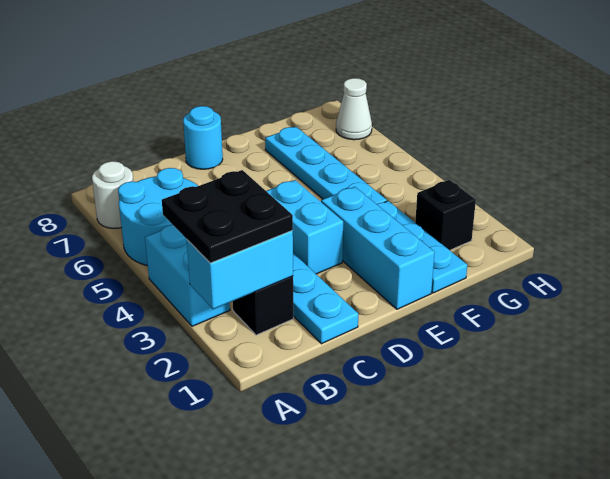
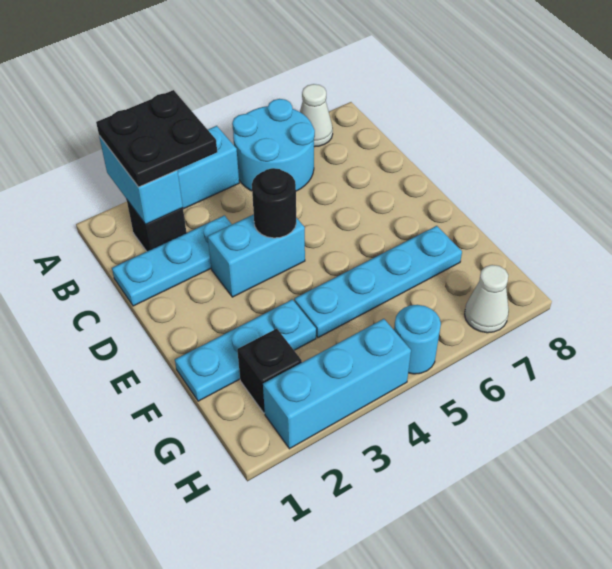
white 1x1 round brick [92,161,133,229] -> white 1x1 cone [300,84,333,147]
none -> black 1x1 round brick [252,168,296,238]
cyan 1x1 round brick [183,106,223,169] -> cyan 1x1 round brick moved to [394,305,441,374]
cyan 1x3 brick [321,187,435,309] -> cyan 1x3 brick moved to [263,319,411,449]

